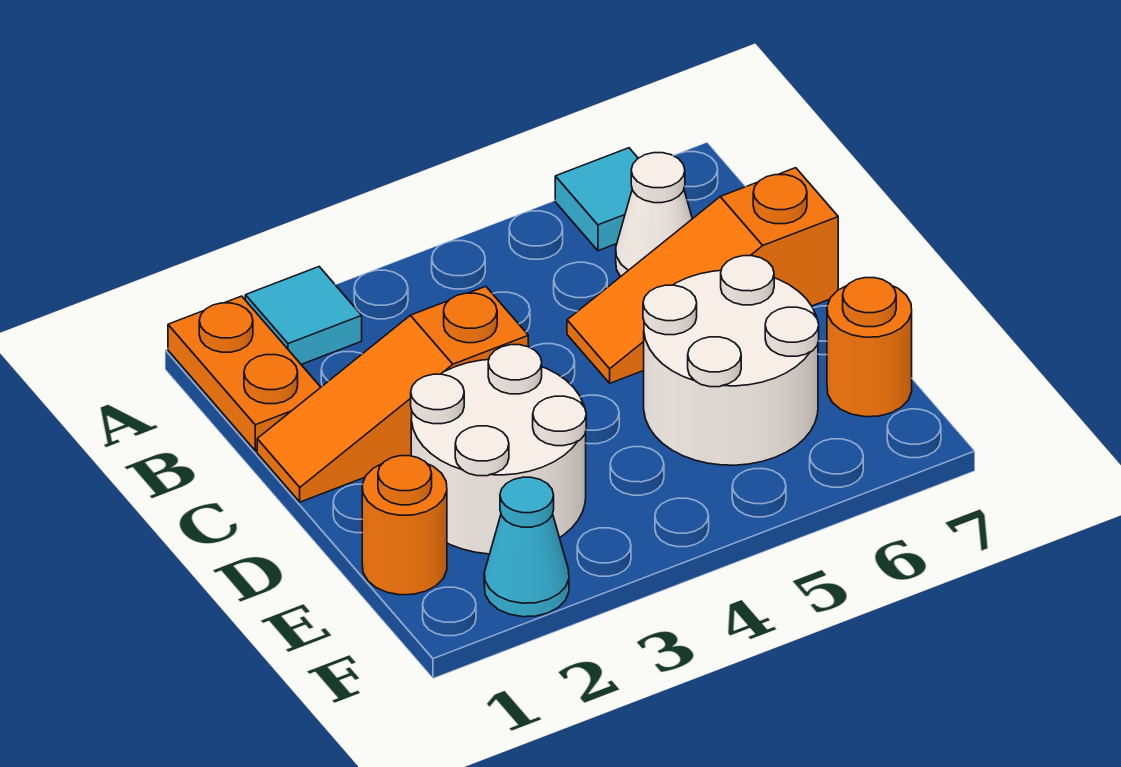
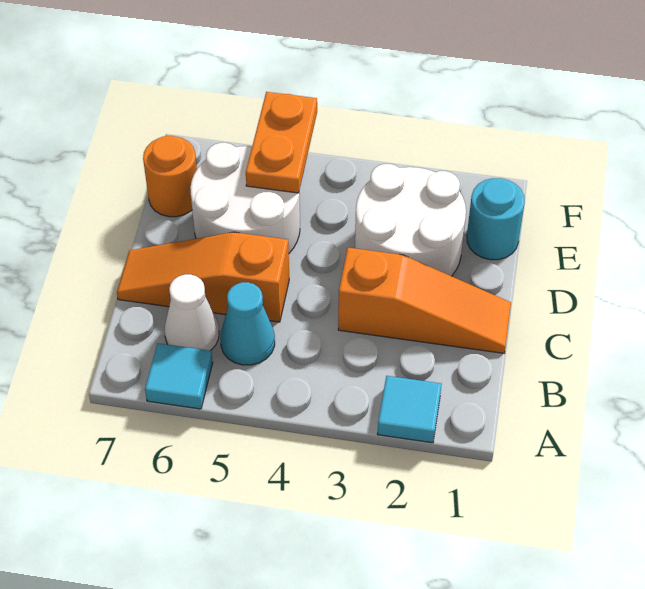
orange 1x2 plate [168,296,321,451] -> orange 1x2 plate moved to [246,92,317,193]
orange 1x3 slope [567,168,838,383] -> orange 1x3 slope turned to [117,232,289,322]
orange 1x1 round brick [362,456,447,595] -> cyan 1x1 round brick [467,178,525,260]
cyan 1x1 cone [484,477,569,617] -> cyan 1x1 cone moved to [220,282,275,365]

